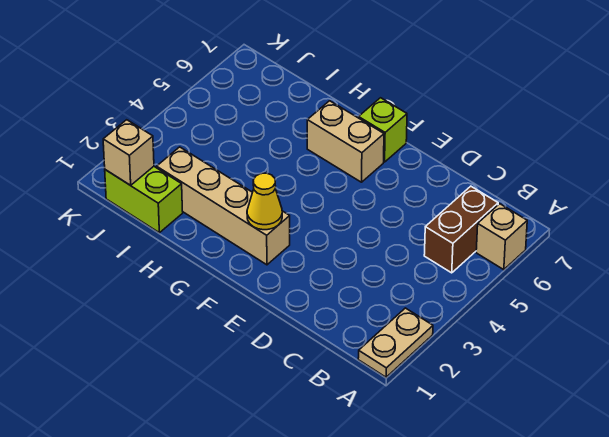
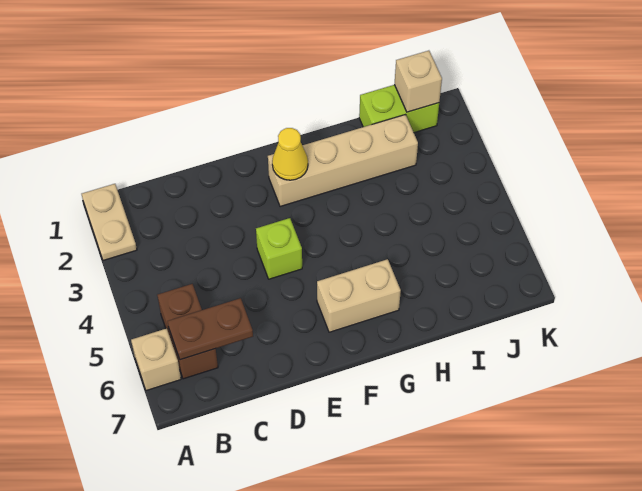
none -> brown 1x2 plate [168,298,253,360]
lime 1x1 brick [359,98,407,162] -> lime 1x1 brick moved to [256,218,302,279]

